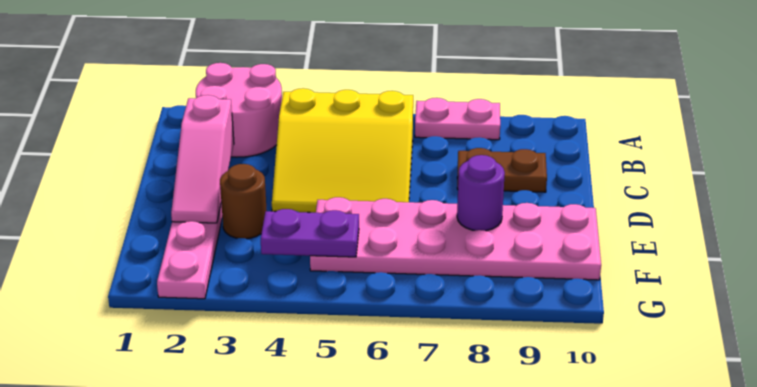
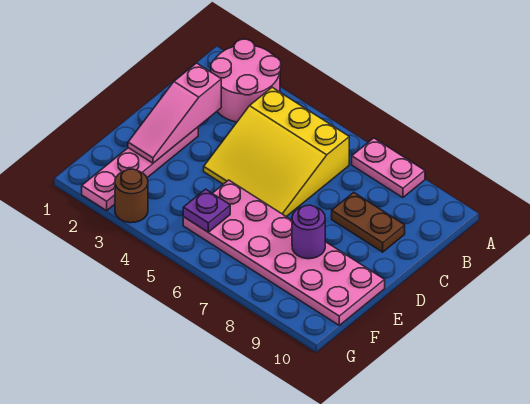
brown 1x1 round brick [220,164,267,239] -> brown 1x1 round brick moved to [115,169,148,223]
purple 1x2 plate [261,209,359,257] -> purple 1x1 plate [183,189,230,232]

